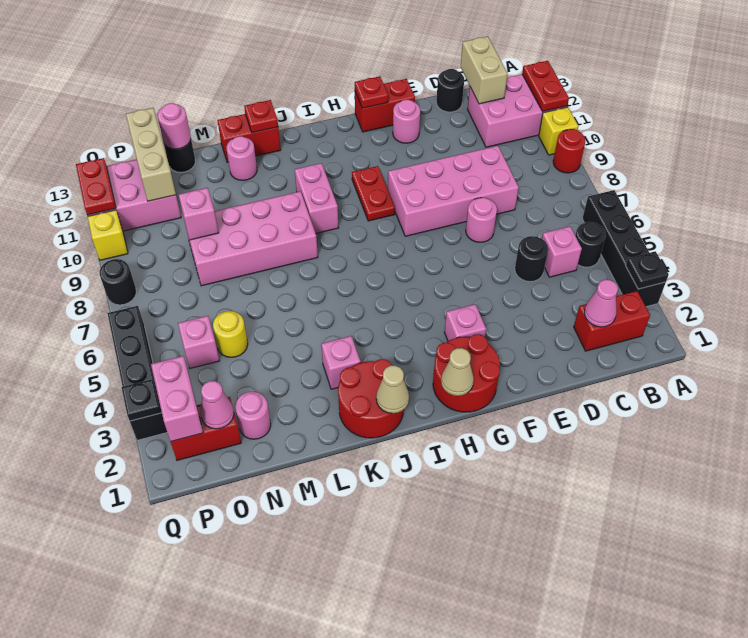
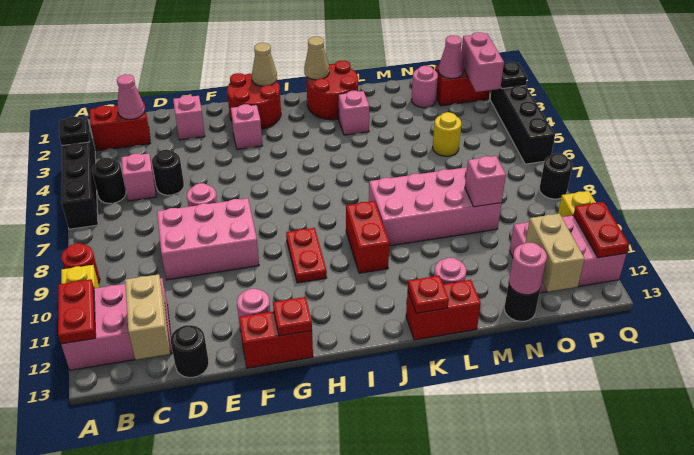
pink 2x4 brick [388,146,519,236] -> pink 2x3 brick [157,198,259,280]
pink 1x2 brick [295,163,339,233] -> red 1x2 brick [346,201,389,273]
pink 1x1 brick [178,316,219,369] -> pink 1x1 brick moved to [173,95,205,140]
tan 1x3 brick [126,108,176,201] -> tan 1x2 brick [525,214,585,292]

